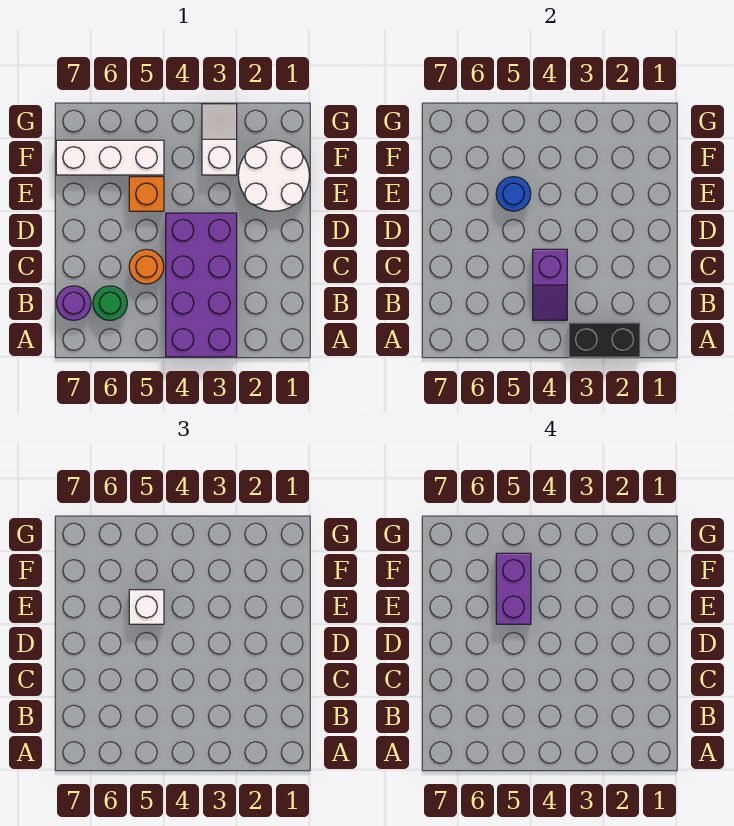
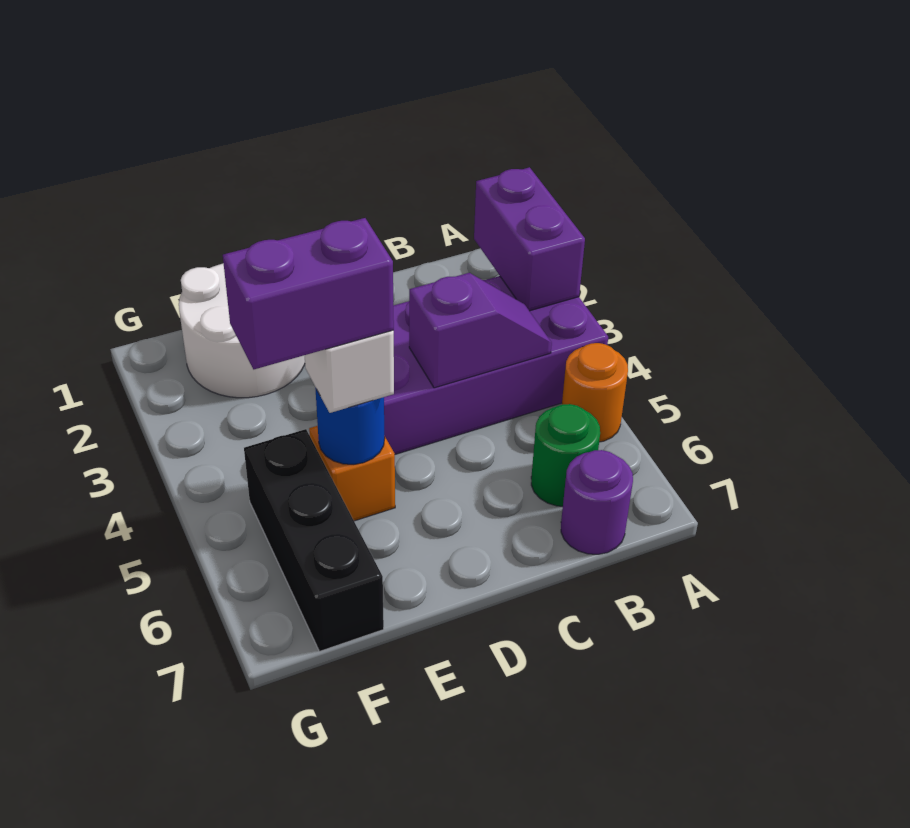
black 1x2 brick [569,322,640,357] -> purple 1x2 brick [474,167,585,311]
orange 1x1 round brick [129,249,164,284] -> orange 1x1 round brick moved to [562,343,628,442]
white 1x2 slope [202,104,237,175] -> none
white 1x3 brick [56,140,164,175] -> black 1x3 brick [244,429,384,651]

